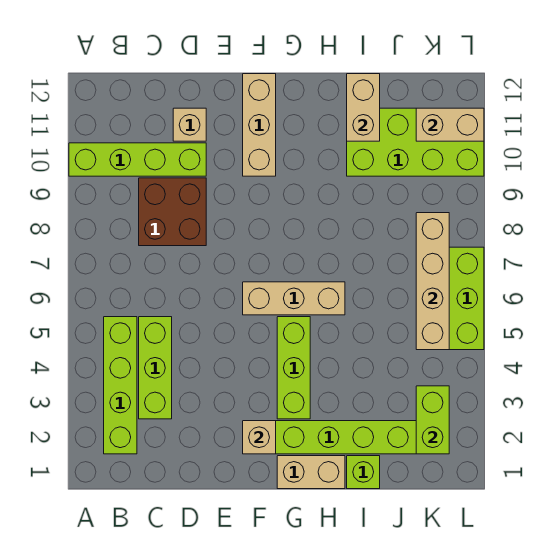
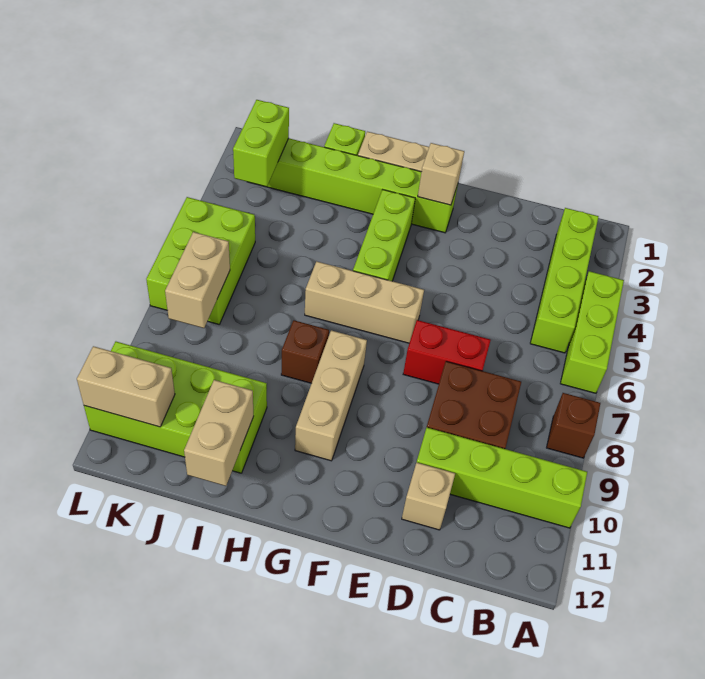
none -> brown 1x1 brick [547,393,600,458]
lime 1x3 brick [139,317,172,419] -> lime 1x3 brick moved to [560,271,624,393]
none -> red 1x2 brick [403,320,491,384]
tan 1x3 brick [243,74,276,176] -> tan 1x3 brick moved to [295,330,367,461]
none -> brown 1x1 brick [281,320,329,383]
tan 1x4 brick [416,213,449,350] -> tan 1x2 brick [165,232,230,328]

